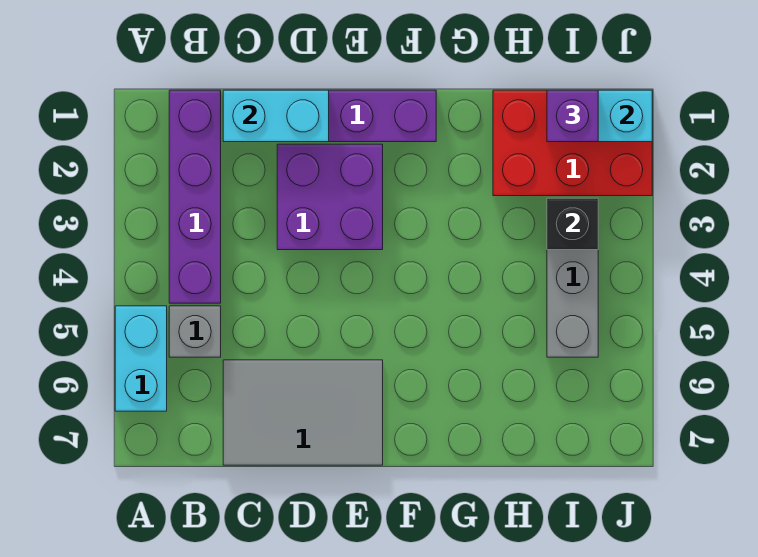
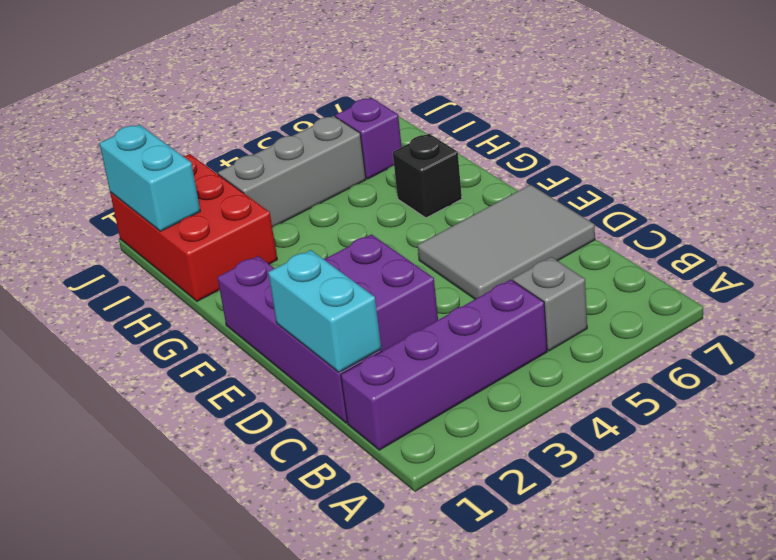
cyan 1x2 brick [115,306,167,411] -> none
grey 2x3 tile [223,360,383,465] -> grey 2x3 tile turned to [418,185,595,299]
purple 1x1 brick [547,90,598,142] -> purple 1x1 brick moved to [335,98,402,179]
black 1x1 brick [547,198,598,250] -> black 1x1 brick moved to [393,134,462,218]

